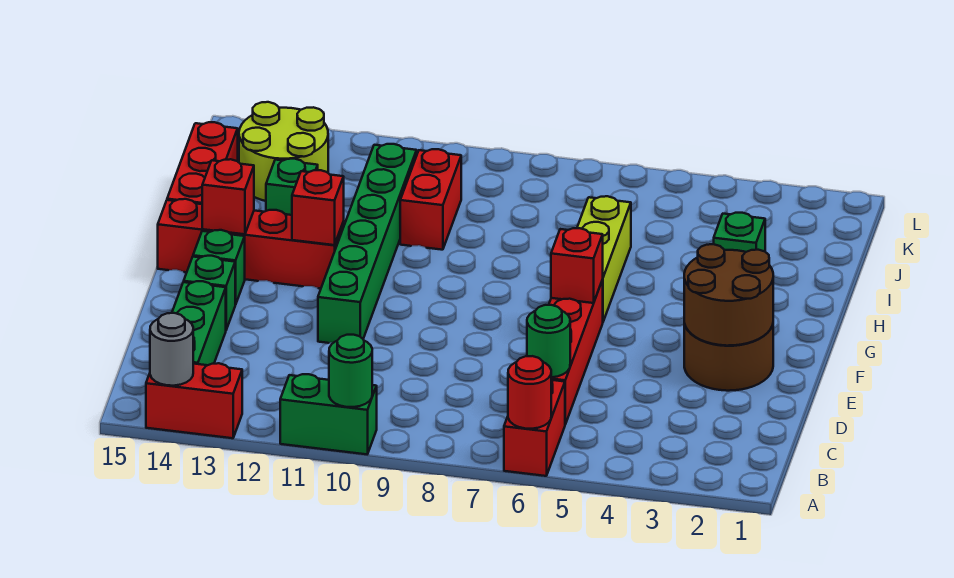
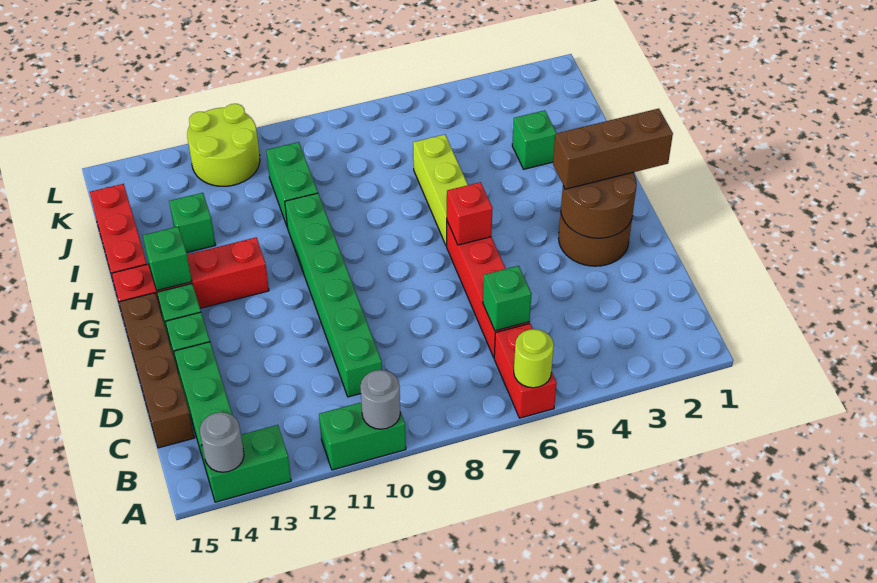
red 1x1 round brick [508,356,551,429] -> lime 1x1 round brick [514,329,554,388]
green 1x1 round brick [329,335,372,407] -> grey 1x1 round brick [360,370,400,429]
red 1x2 brick [146,363,242,438] -> green 1x2 brick [201,425,291,502]
green 1x1 round brick [527,305,570,377] -> green 1x1 brick [483,266,531,331]
none -> brown 1x4 brick [119,293,195,448]
green 1x6 brick [318,144,417,343] -> green 1x6 brick moved to [285,193,382,397]
none -> brown 1x3 brick [553,109,673,189]
red 1x1 brick [292,170,344,245] -> none
red 1x1 brick [202,159,254,234] -> green 1x1 brick [143,227,192,291]
red 1x2 brick [400,149,461,250] -> green 1x2 brick [266,142,318,228]
lime 2x2 round brick [239,102,328,201] -> lime 2x2 round brick moved to [187,104,260,186]

